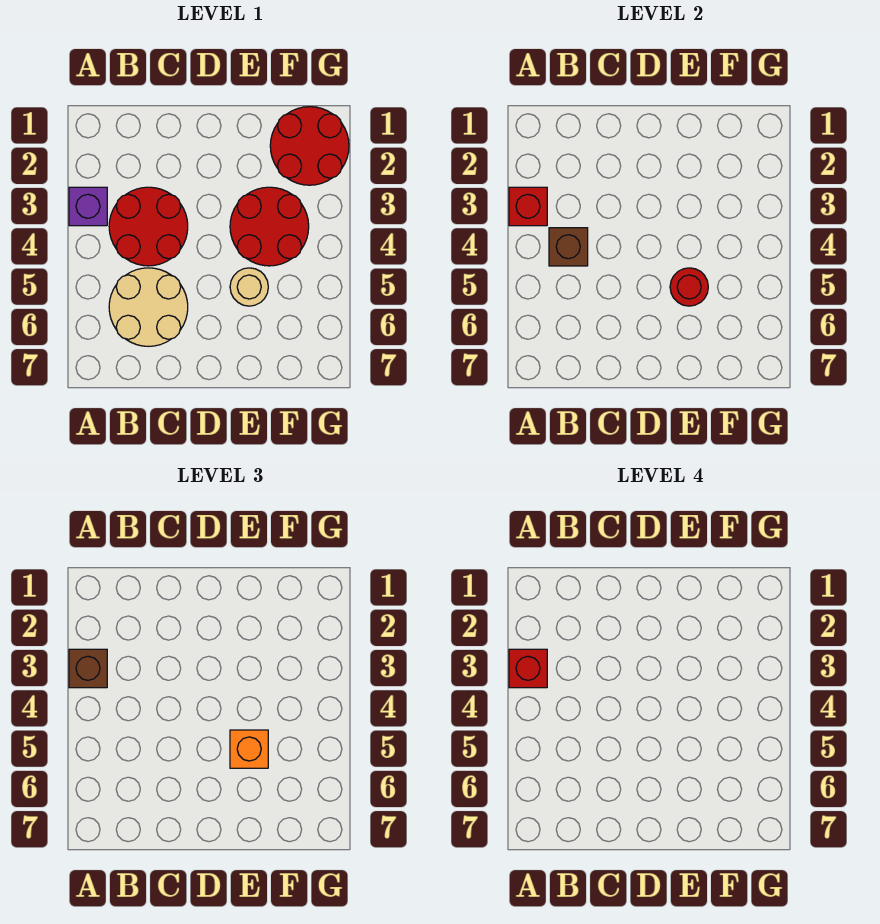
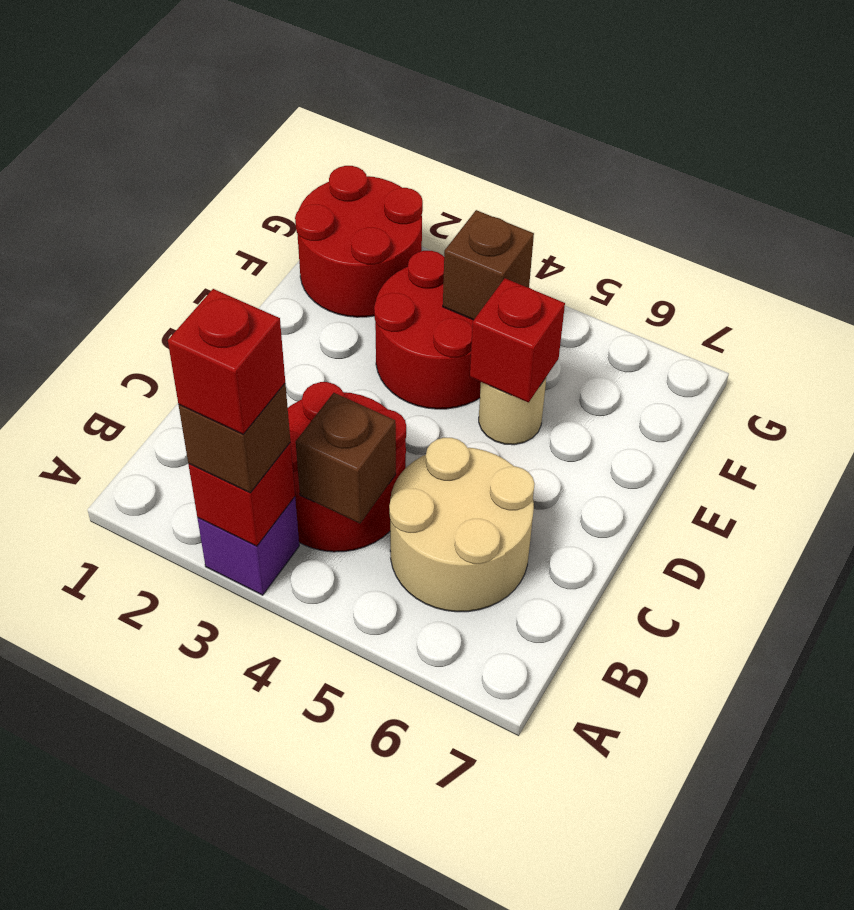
red 1x1 round brick [670,268,708,306] -> red 1x1 brick [470,278,565,402]
orange 1x1 brick [230,730,268,768] -> none
none -> brown 1x1 brick [443,210,534,320]

